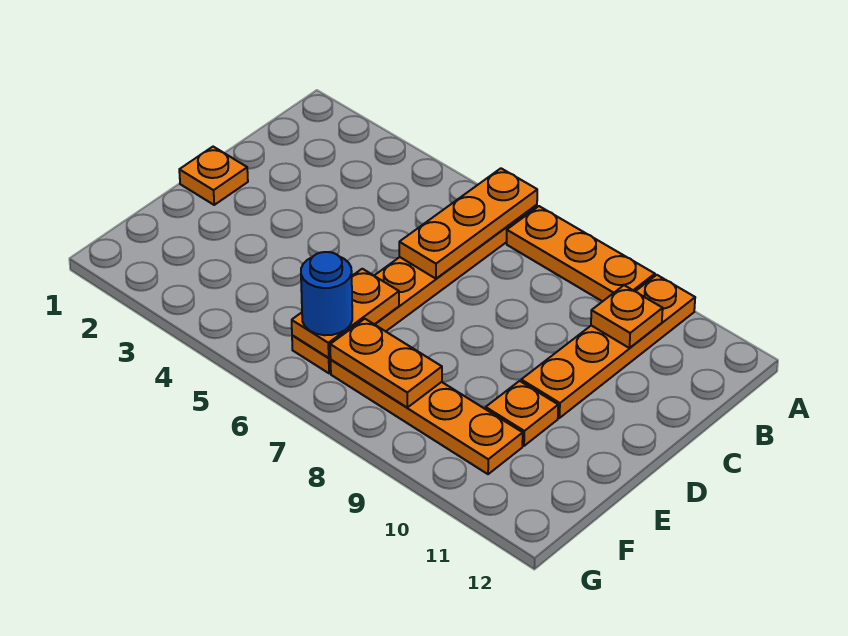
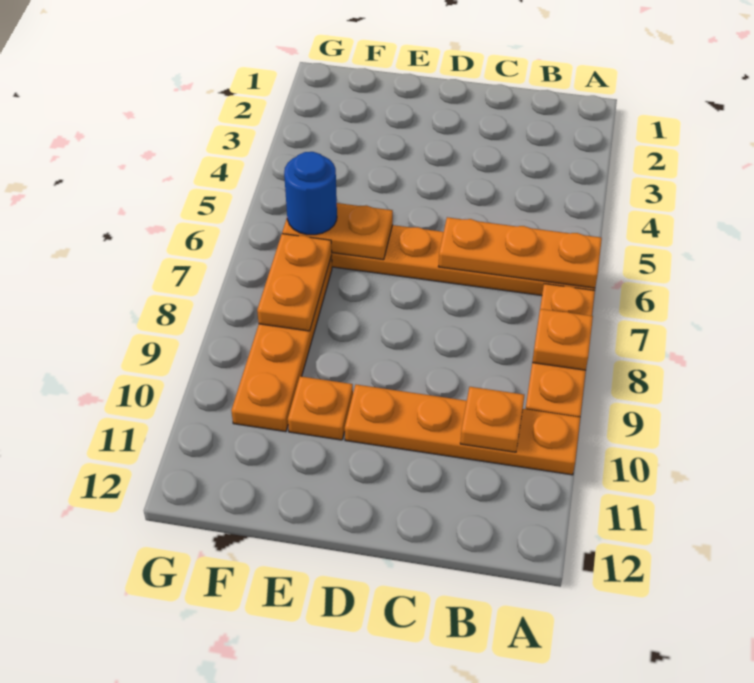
orange 1x1 plate [179,147,248,205] -> orange 1x1 plate moved to [532,309,593,370]

